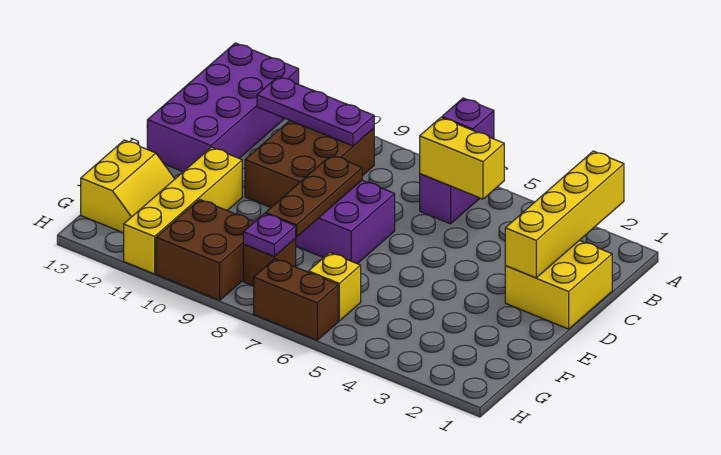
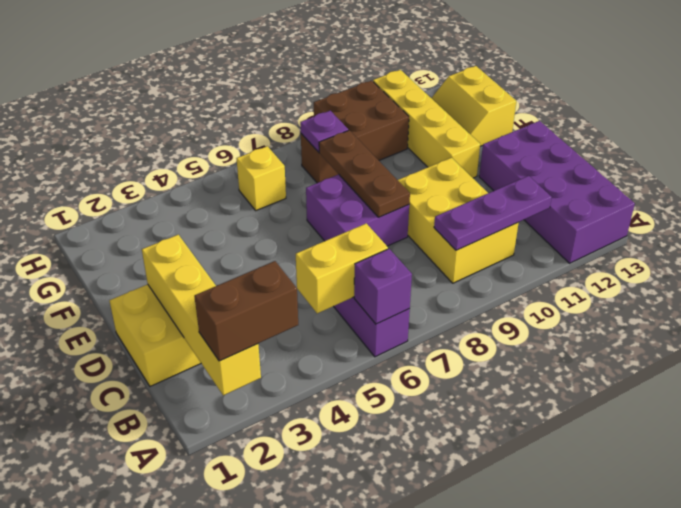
brown 2x3 brick [245,121,374,207] -> yellow 2x3 brick [398,158,519,283]
brown 1x2 brick [254,259,338,340] -> brown 1x2 brick moved to [194,261,298,361]

